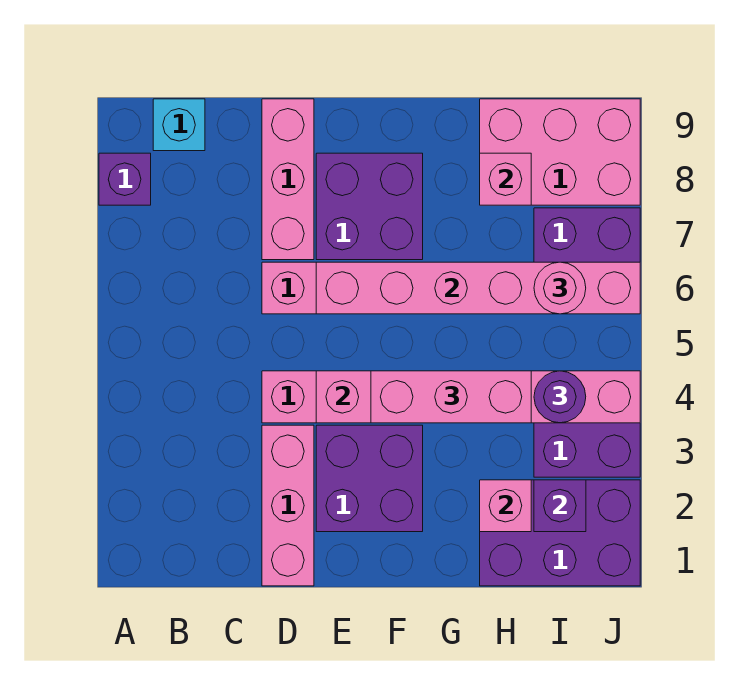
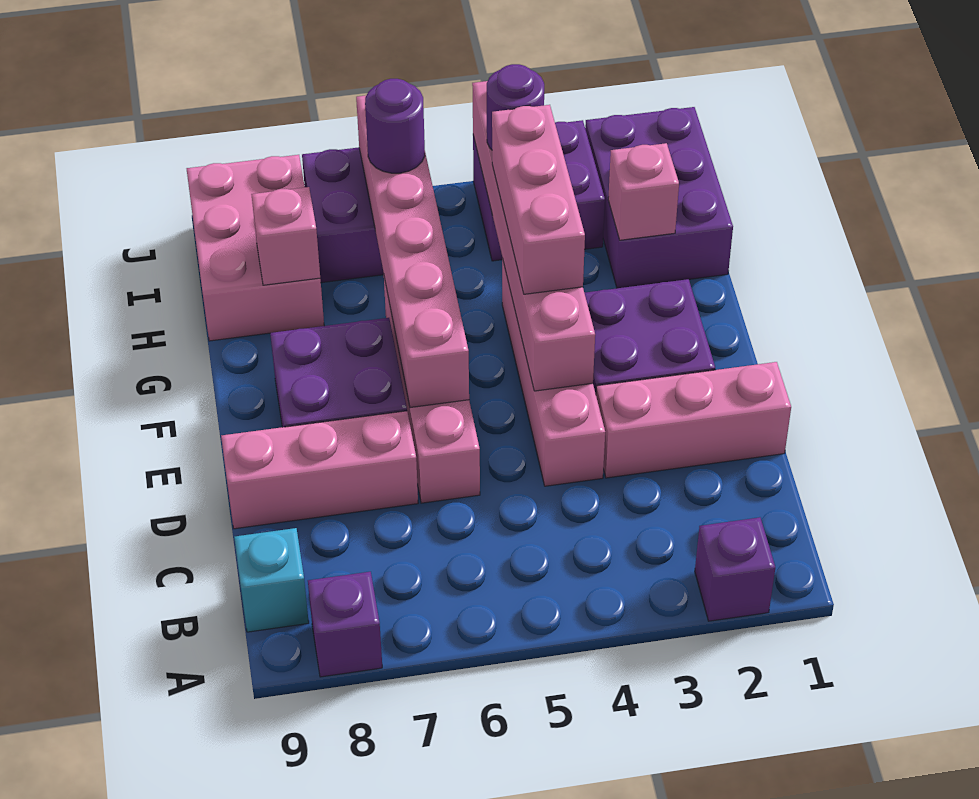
purple 1x1 brick [534,480,586,532] -> purple 1x1 brick moved to [695,517,775,621]
pink 1x1 round brick [534,262,586,314] -> purple 1x1 round brick [365,79,425,173]

